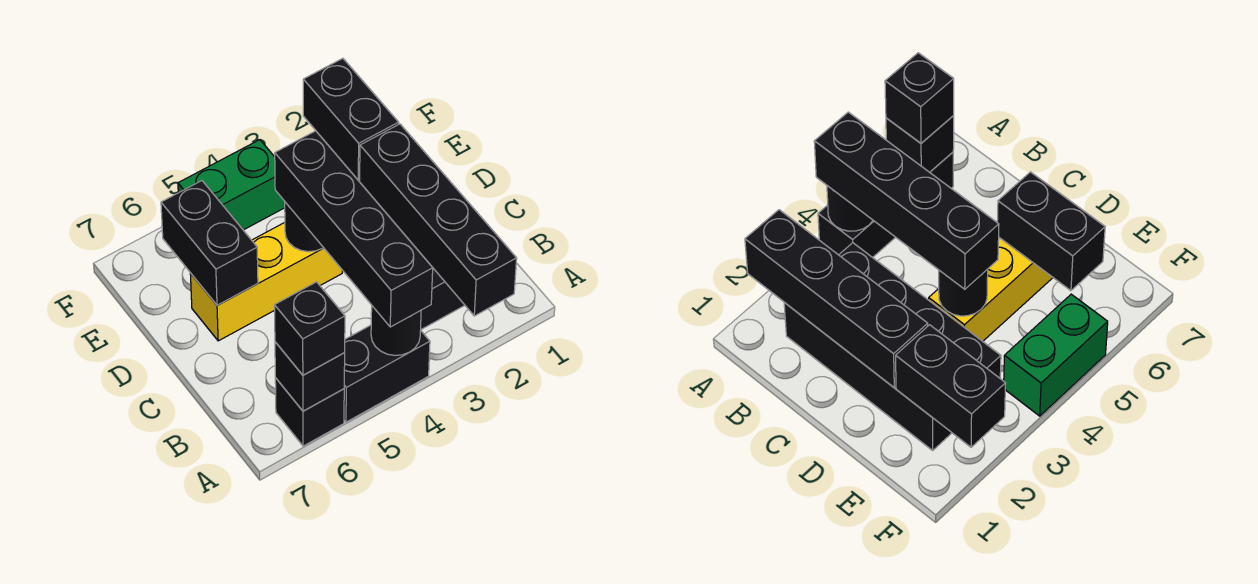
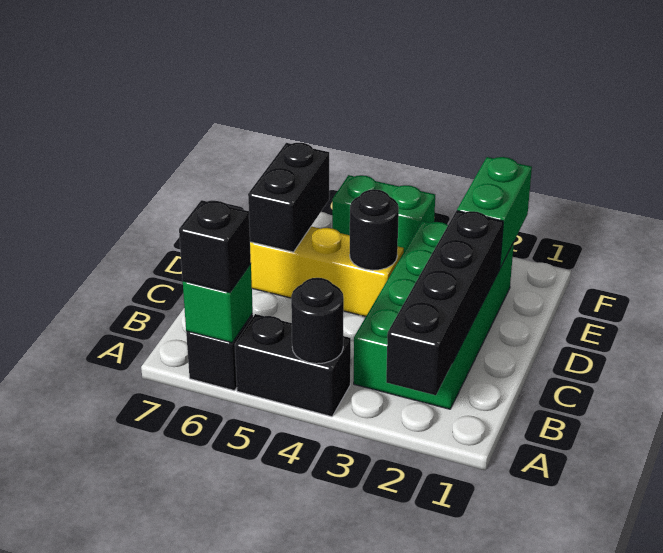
black 1x4 brick [275,131,433,327] -> none
black 1x1 brick [275,342,345,411] -> green 1x1 brick [183,264,253,343]
black 2x4 brick [784,243,1001,450] -> green 2x4 brick [354,221,514,409]
black 1x2 brick [303,59,399,180] -> green 1x2 brick [457,157,532,268]

